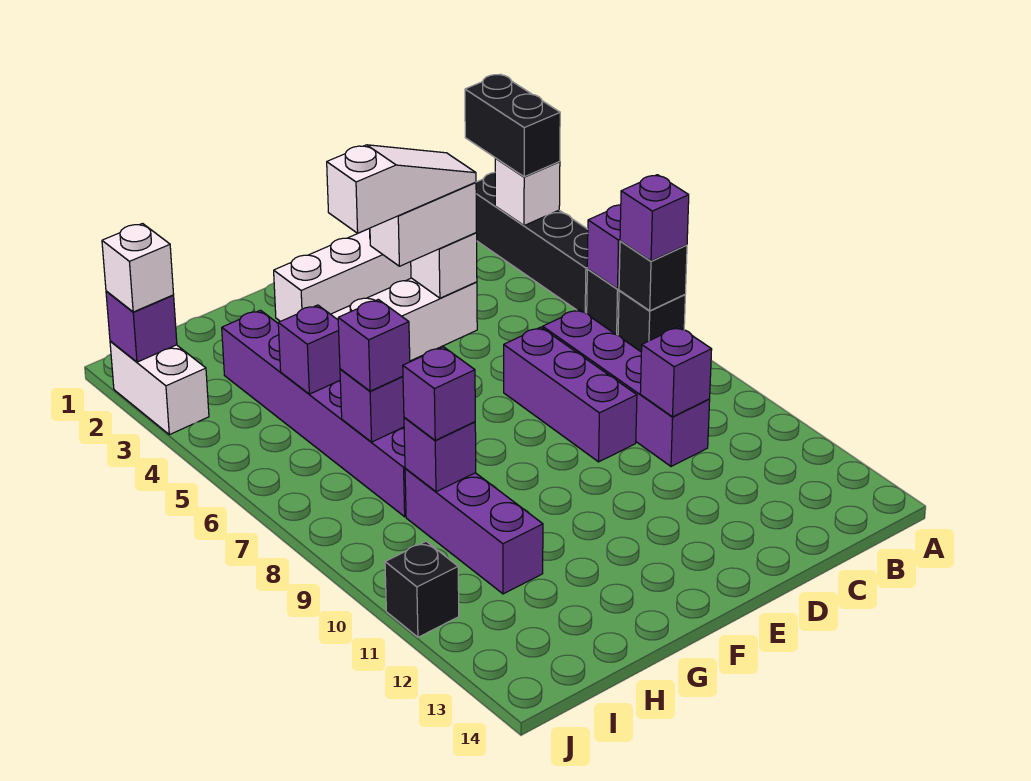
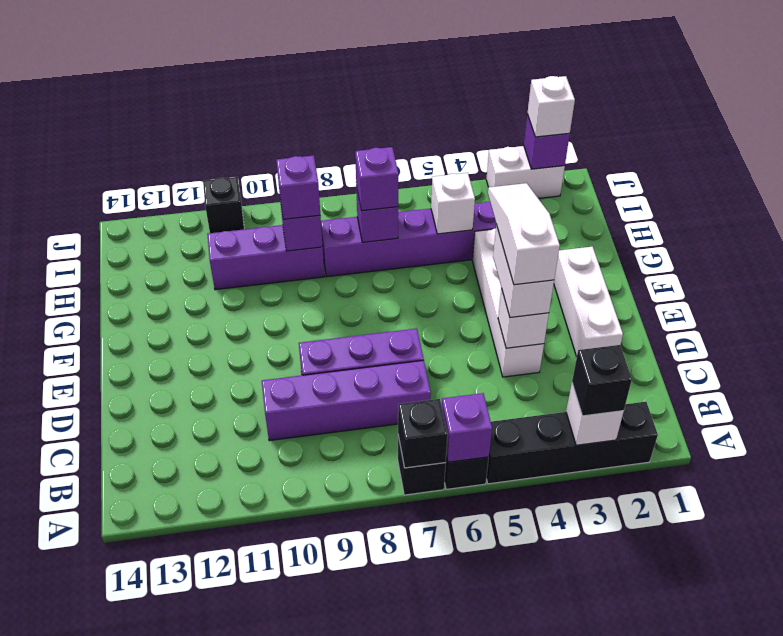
black 1x2 brick [465,74,560,177] -> black 1x1 brick [572,345,632,416]
purple 1x1 brick [620,175,689,261] -> none
purple 1x1 brick [640,327,712,417] -> none
white 1x3 slope [327,145,476,233] -> white 1x3 slope turned to [488,183,560,285]
purple 1x1 brick [278,305,340,394] -> white 1x1 brick [431,173,475,234]

